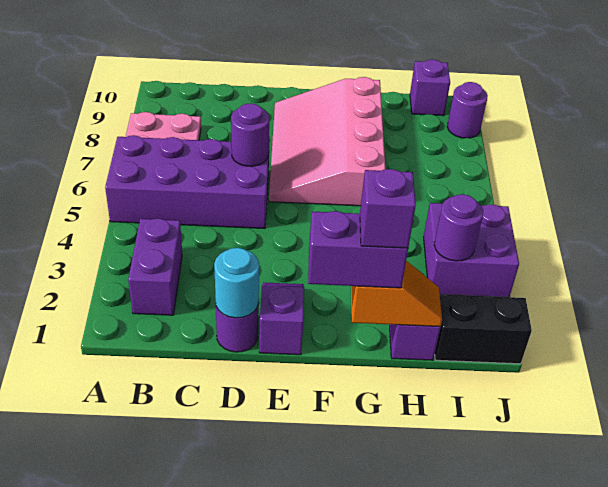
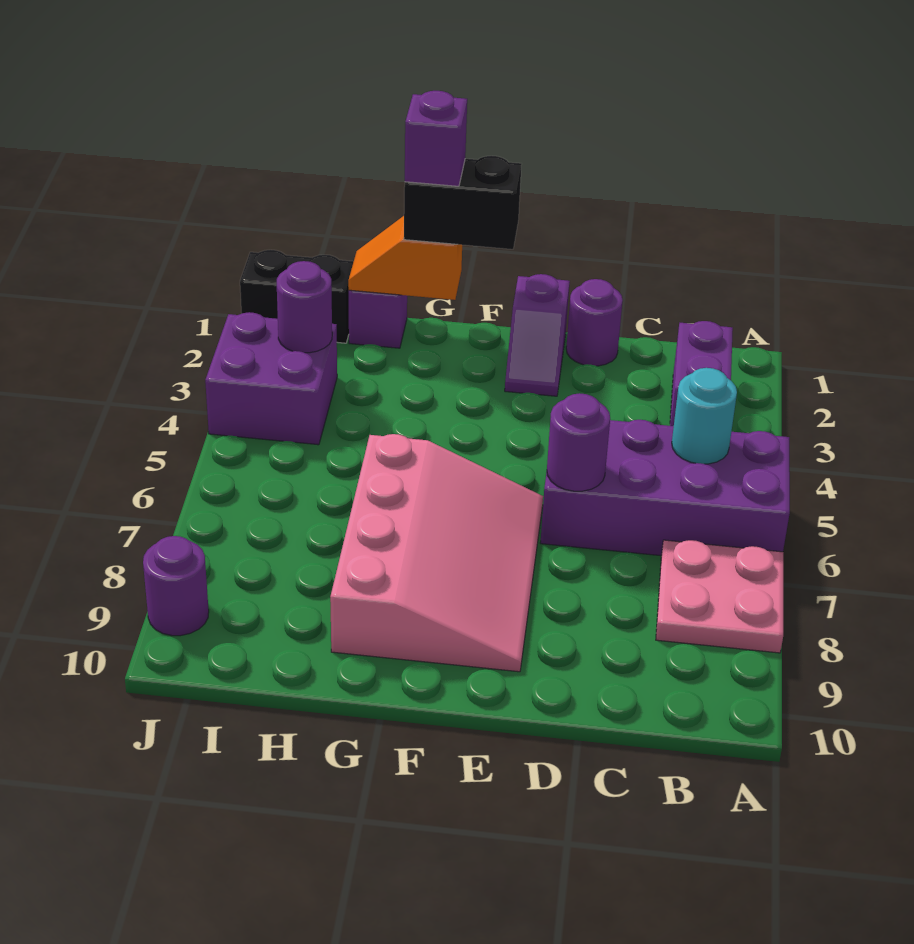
cyan 1x1 round brick [214,248,259,318] -> cyan 1x1 round brick moved to [672,368,737,464]
purple 1x2 brick [308,211,408,288] -> black 1x2 brick [404,156,521,249]
purple 1x1 brick [410,59,450,116] -> none

